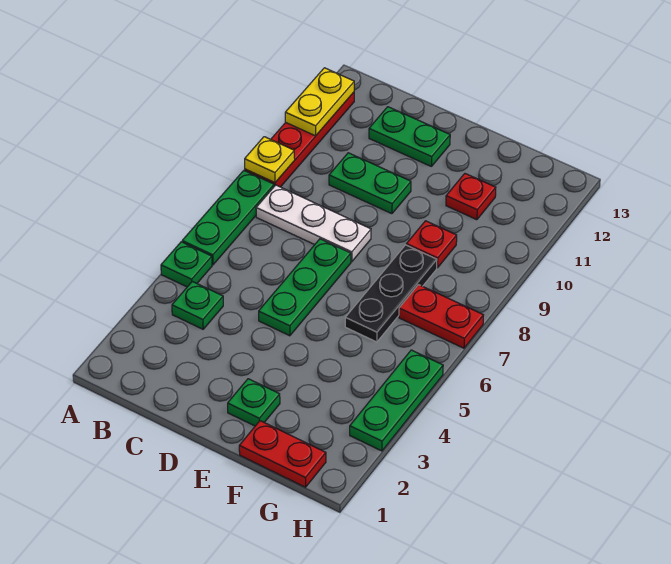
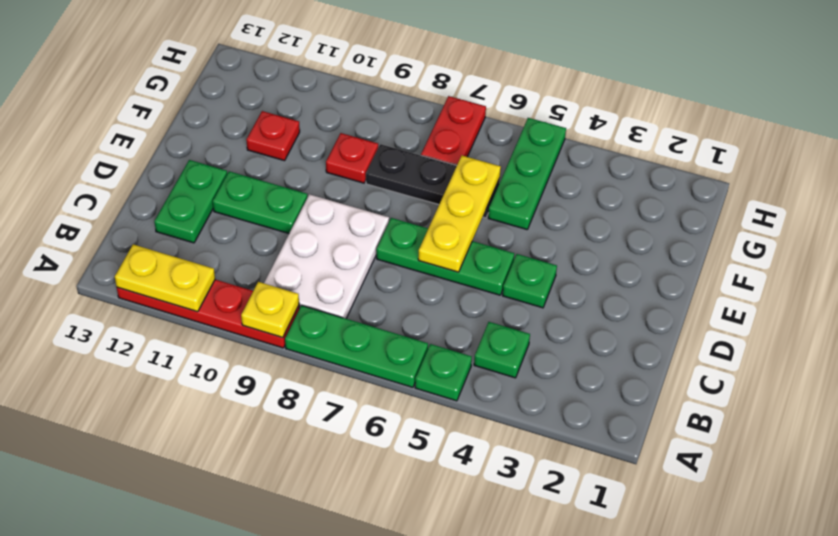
white 1x3 plate [256,185,371,262] -> white 2x3 plate [264,194,389,319]
green 1x2 plate [329,153,411,214] -> green 1x2 plate turned to [213,171,307,234]
none -> yellow 1x3 plate [418,156,501,272]
green 1x1 plate [228,379,280,426] -> green 1x1 plate moved to [503,254,557,308]
red 1x2 plate [239,421,326,487] -> none
green 1x3 plate [350,350,443,451] -> green 1x3 plate turned to [488,118,566,229]

